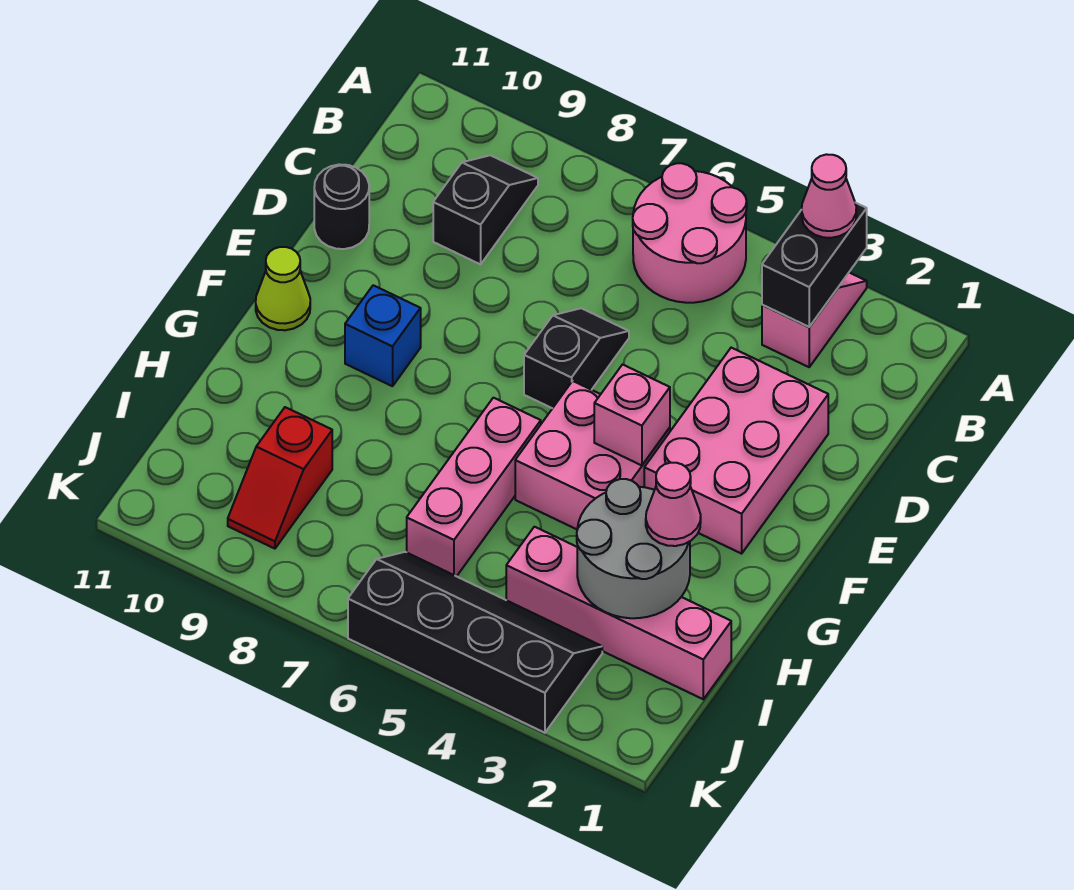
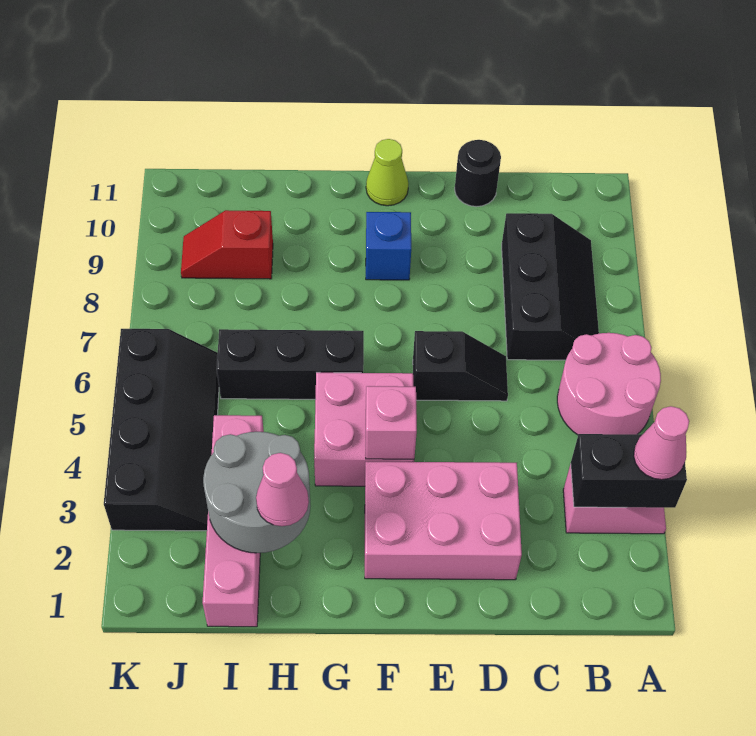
black 1x2 slope [433,155,538,264] -> black 2x3 slope [502,213,599,360]
pink 1x3 brick [407,398,541,576] -> black 1x3 brick [217,329,364,399]

